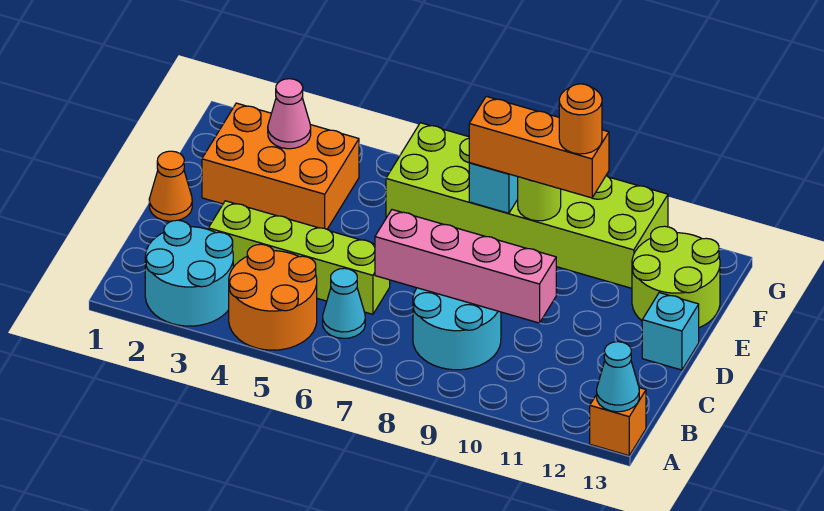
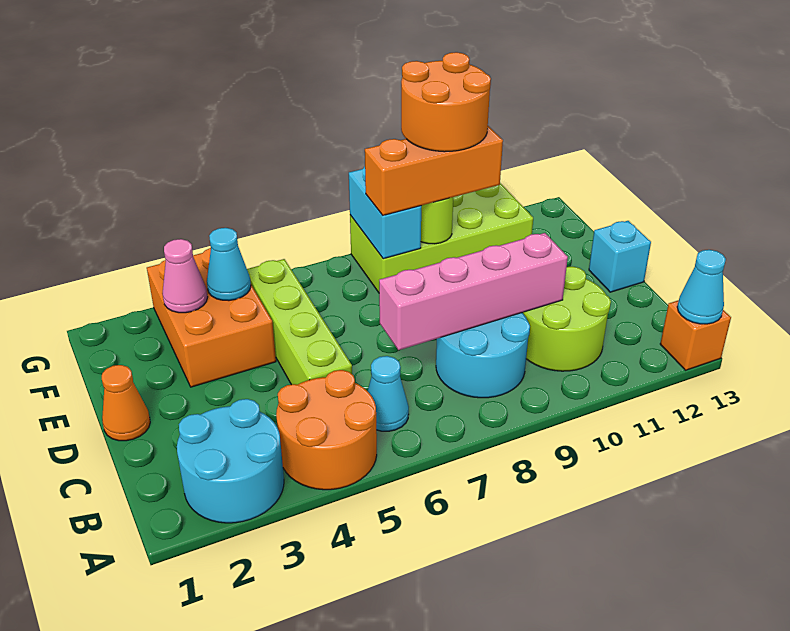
lime 1x4 brick [208,201,390,314] -> lime 1x4 brick turned to [247,259,352,385]
orange 2x3 brick [202,103,359,229] -> orange 2x3 brick turned to [147,248,276,387]
lime 2x2 round brick [632,226,720,328] -> lime 2x2 round brick moved to [522,266,611,371]
none -> cyan 1x1 cone [207,228,251,301]
lime 2x6 brick [386,123,668,288] -> lime 2x4 brick [350,183,533,293]
orange 1x1 round brick [559,84,602,154] -> orange 2x2 round brick [401,52,491,152]

